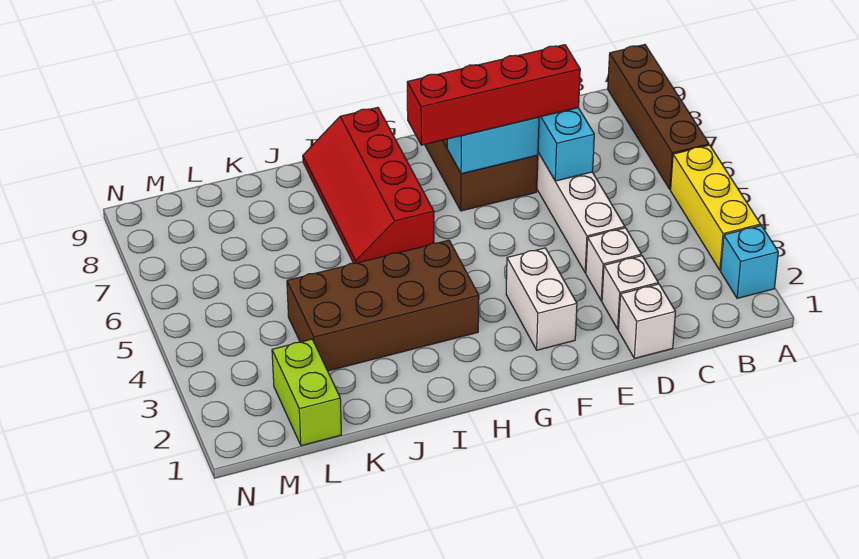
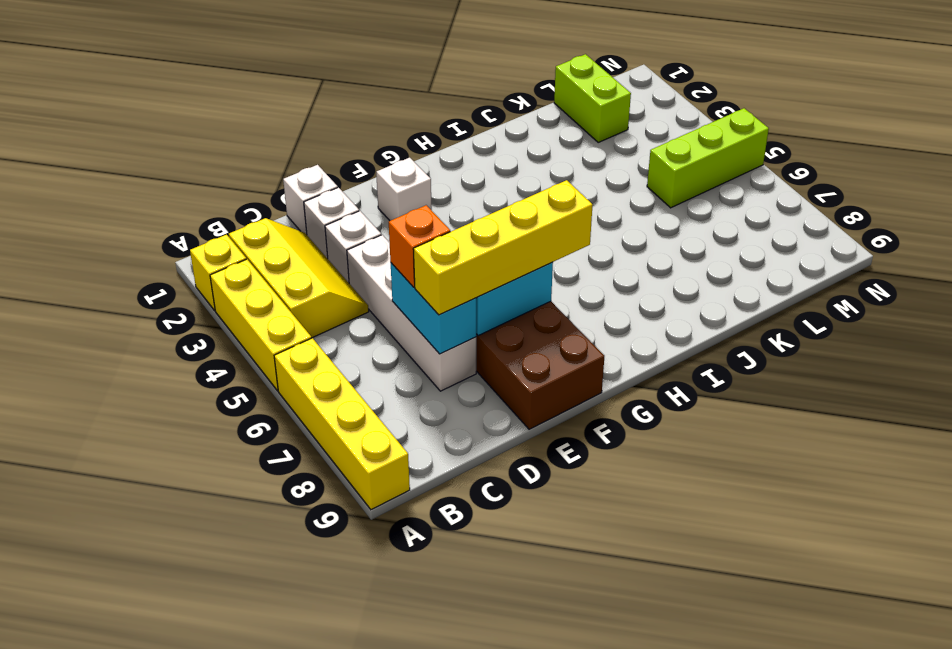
cyan 1x1 brick [721,226,778,298] -> yellow 1x1 brick [190,235,246,310]
brown 1x4 brick [608,45,709,190] -> yellow 1x4 brick [274,338,410,510]
none -> yellow 2x3 slope [229,218,369,338]
none -> orange 1x1 brick [389,205,450,287]
red 1x4 brick [407,45,580,145] -> yellow 1x4 brick [413,180,593,315]
white 1x2 brick [506,248,577,350] -> white 1x1 brick [376,158,432,221]
brown 2x4 brick [287,240,479,371] -> none
red 2x4 slope [303,107,434,263] -> none
none -> lime 1x3 brick [647,108,769,208]

